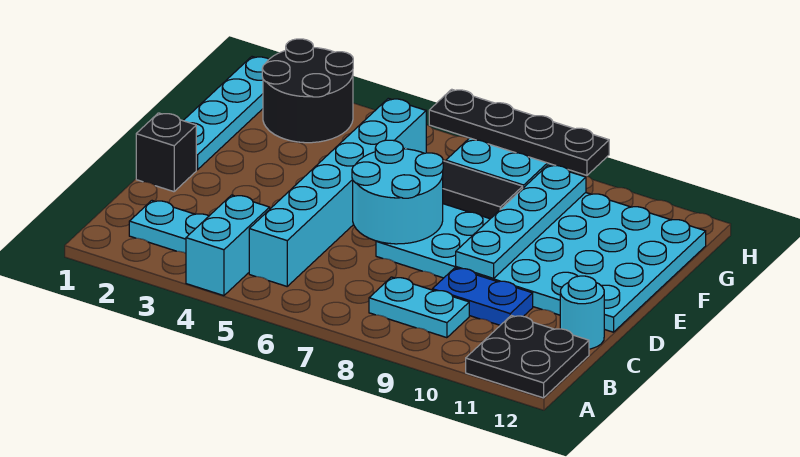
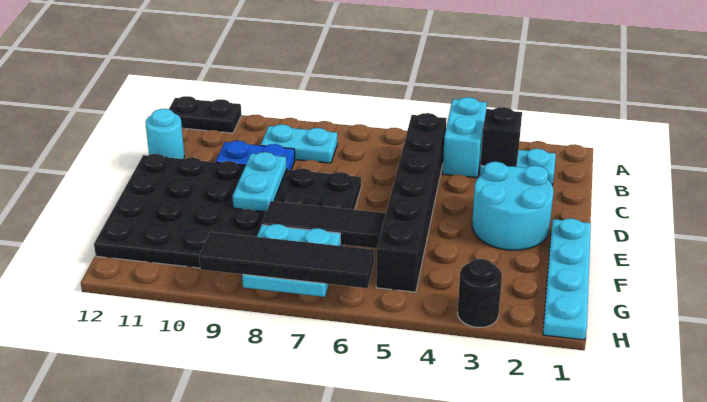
black 2x2 plate [466,315,589,398] -> black 1x2 plate [169,96,241,133]
cyan 1x6 brick [249,98,426,286] -> black 1x6 brick [376,113,447,292]
black 1x1 brick [136,113,196,192] -> black 1x1 brick moved to [480,107,522,167]
cyan 2x2 round brick [352,140,443,244] -> cyan 2x2 round brick moved to [472,162,554,250]
cyan 4x6 plate [376,193,706,332] -> black 4x6 plate [94,154,361,268]
cyan 1x4 plate [456,165,586,278] -> cyan 1x2 plate [233,152,287,212]
black 2x2 round brick [262,39,353,143] -> black 1x1 round brick [458,259,502,327]
black 1x4 plate [429,89,609,175] -> black 1x4 tile [199,232,375,288]

